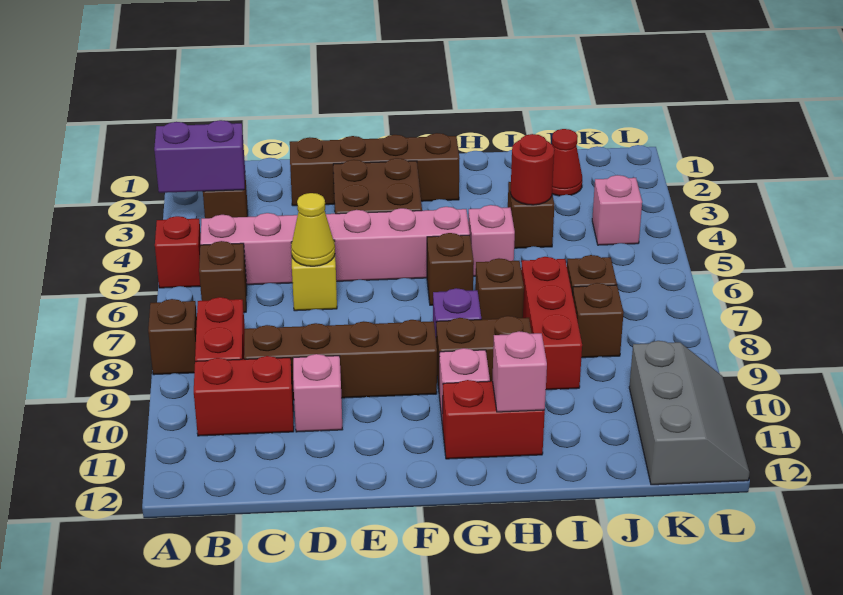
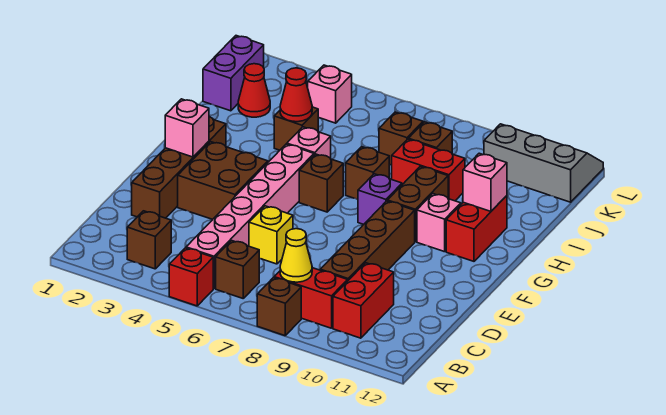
purple 1x2 brick [154,120,245,193] -> purple 1x2 brick moved to [203,36,264,111]
yellow 1x1 cone [291,193,335,266] -> yellow 1x1 cone moved to [280,229,312,282]
pink 1x1 brick [293,354,343,432] -> pink 1x1 brick moved to [165,99,209,157]
red 1x1 round brick [511,134,554,205] -> red 1x1 cone [280,68,312,122]
red 1x3 brick [521,257,582,390] -> red 1x2 brick [392,139,465,201]

